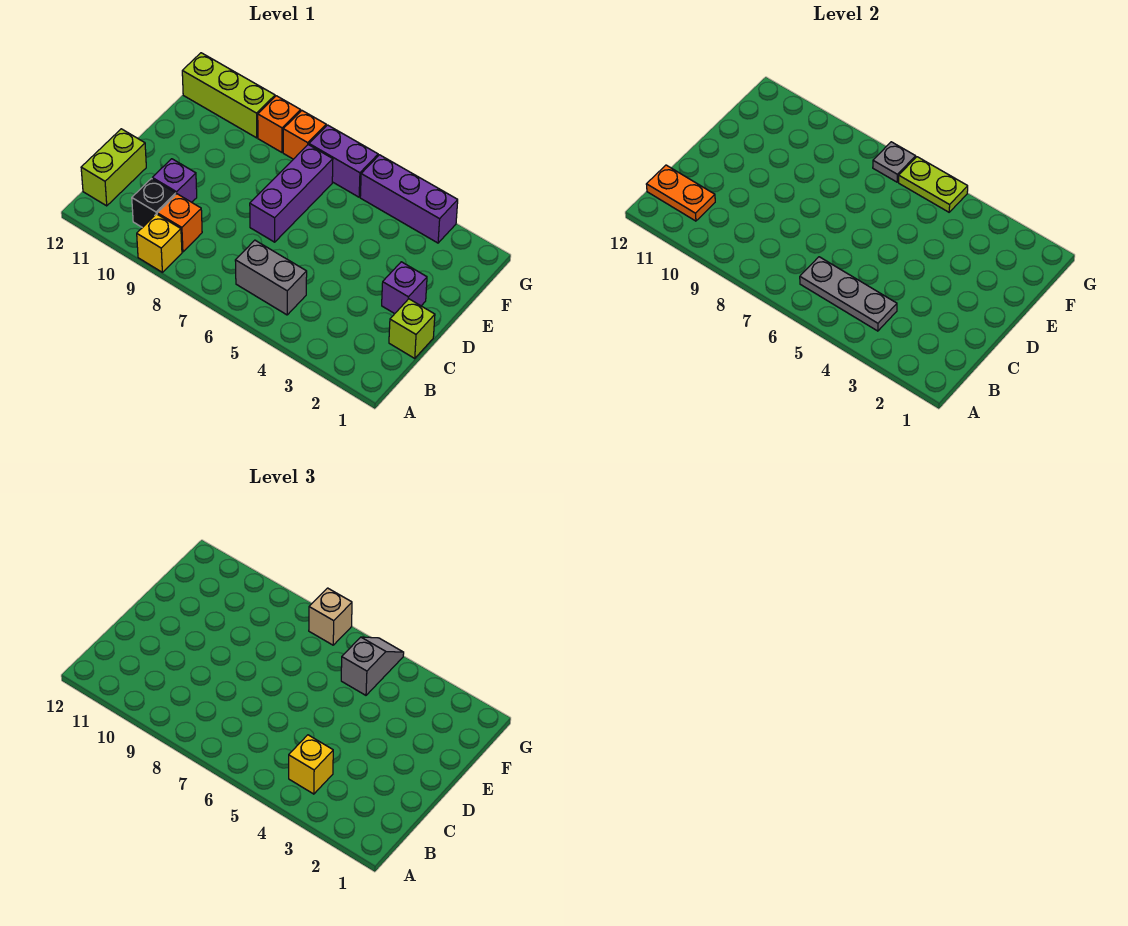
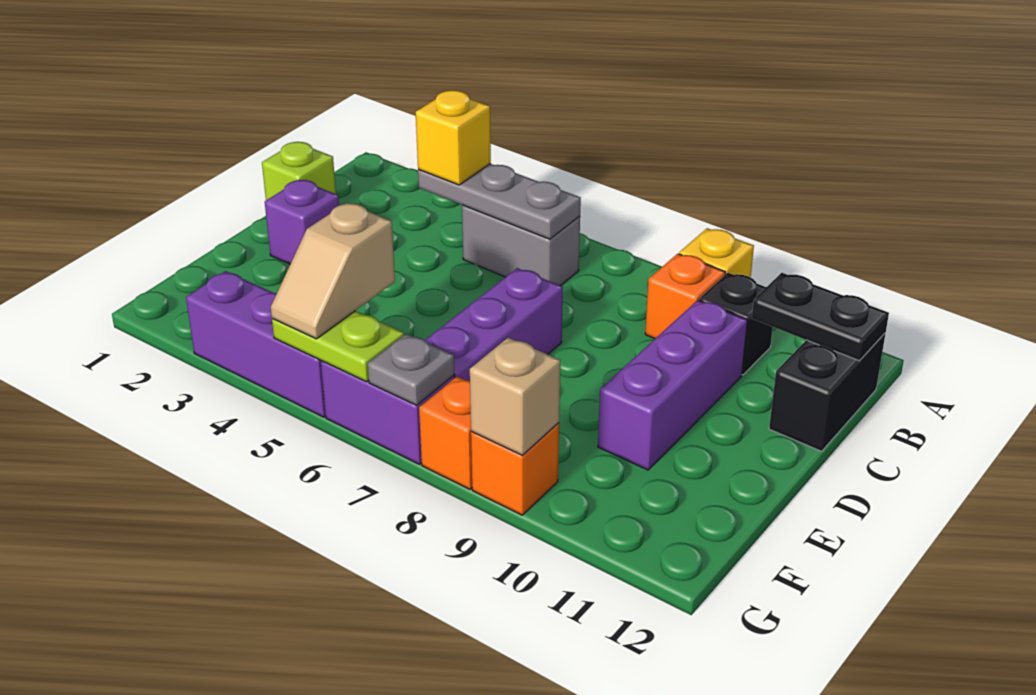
orange 1x2 plate [646,165,715,221] -> black 1x2 plate [752,273,889,361]
lime 1x2 brick [81,129,146,206] -> black 1x2 brick [769,333,886,451]
purple 1x1 brick [152,159,197,202] -> purple 1x3 brick [598,300,747,470]
grey 1x2 slope [341,637,404,695] -> tan 1x2 slope [271,203,395,339]
tan 1x1 brick [309,588,352,645] -> tan 1x1 brick moved to [470,337,560,455]
lime 1x3 brick [182,53,275,138] -> none

